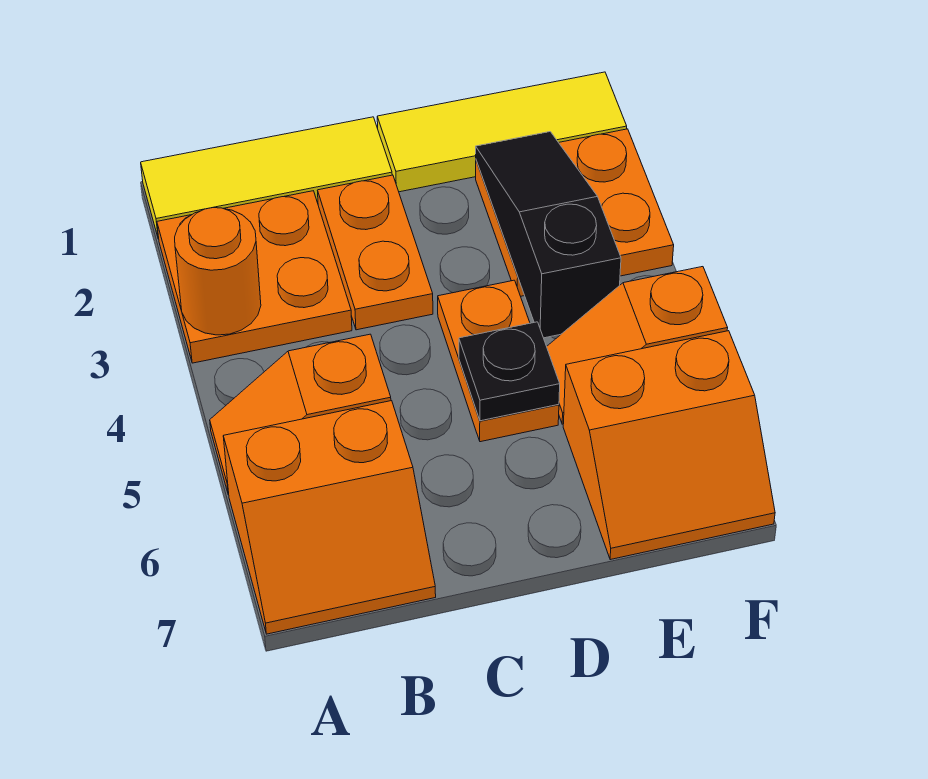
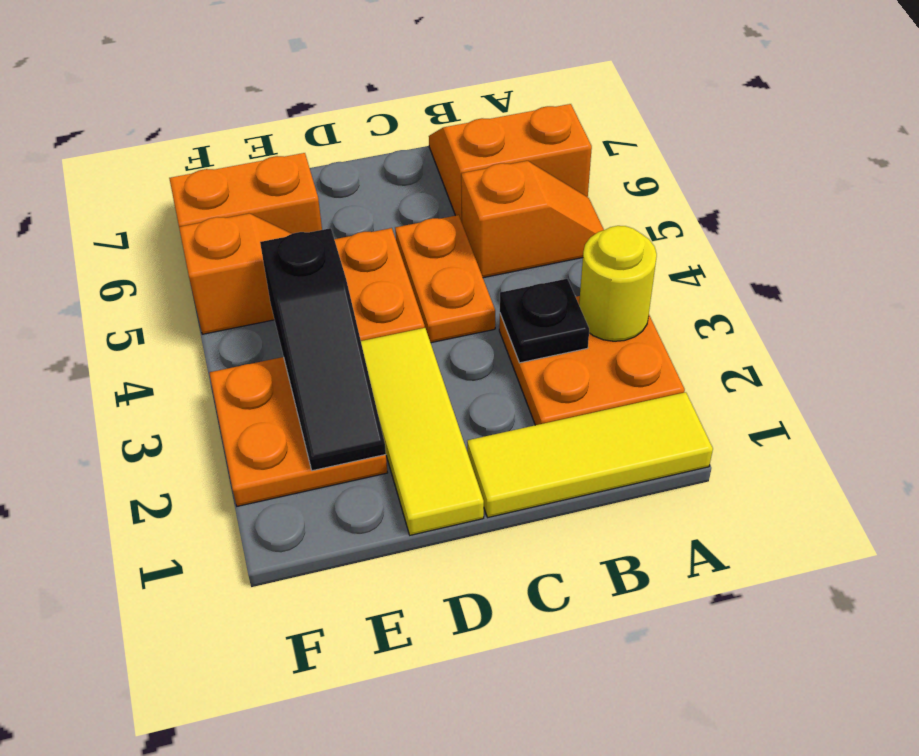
orange 1x1 round brick [175,208,261,335] -> yellow 1x1 round brick [579,226,657,341]
orange 1x2 plate [318,175,433,330] -> orange 1x2 plate moved to [395,215,495,343]
yellow 1x3 tile [377,72,627,192] -> yellow 1x3 tile turned to [361,328,484,535]
black 1x1 plate [459,322,560,421] -> black 1x1 plate moved to [500,279,589,363]

